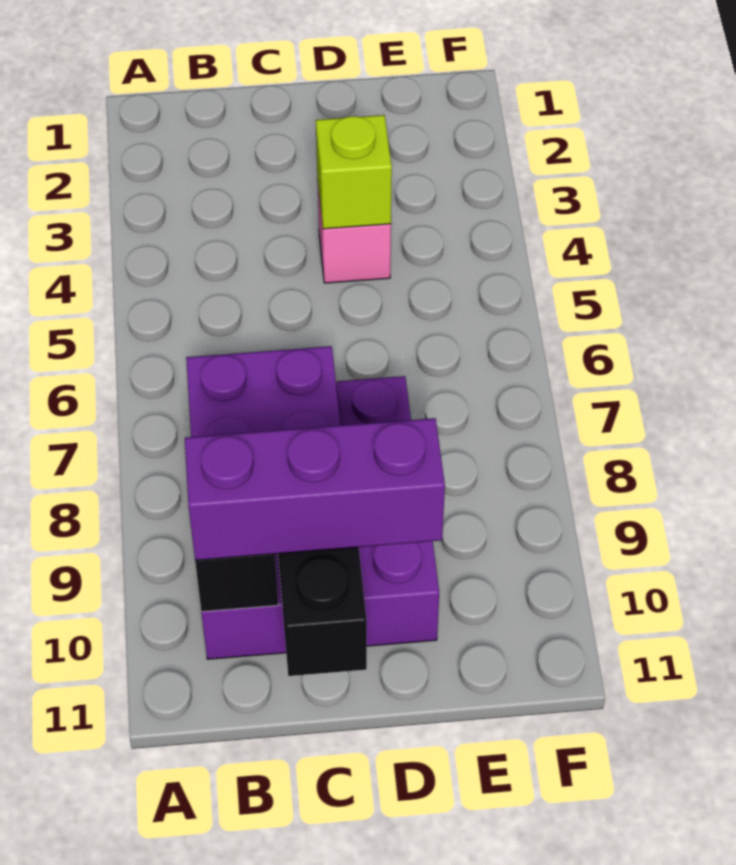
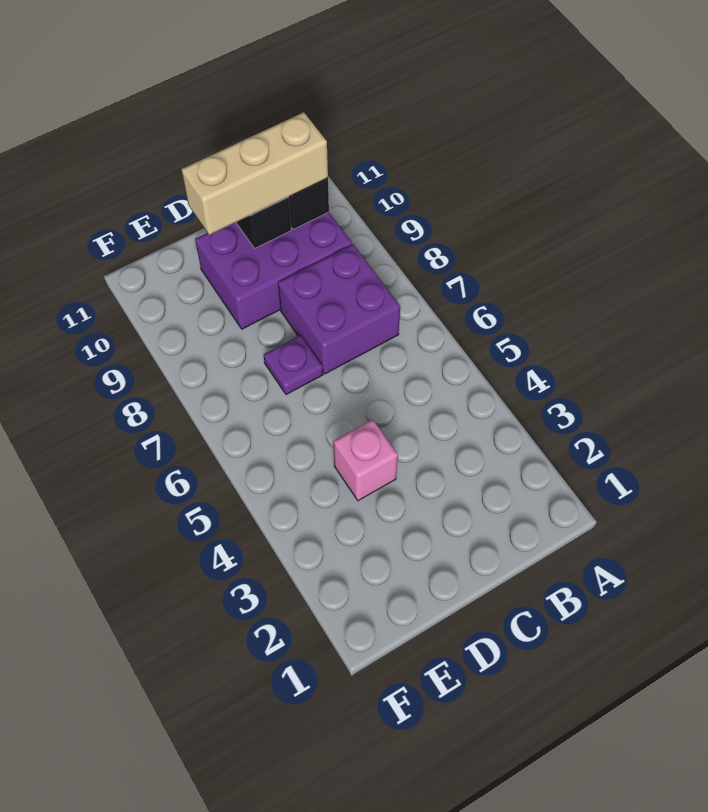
purple 1x3 brick [185,418,445,560] -> tan 1x3 brick [181,112,328,235]
lime 1x1 brick [316,115,392,229] -> none

